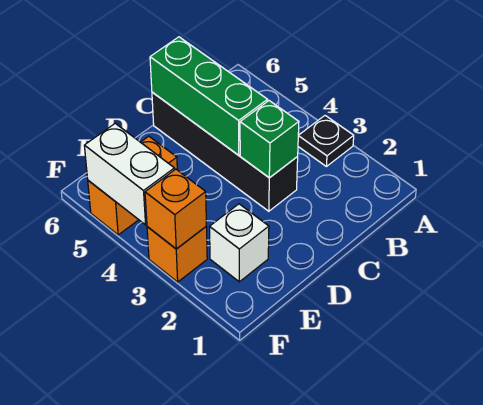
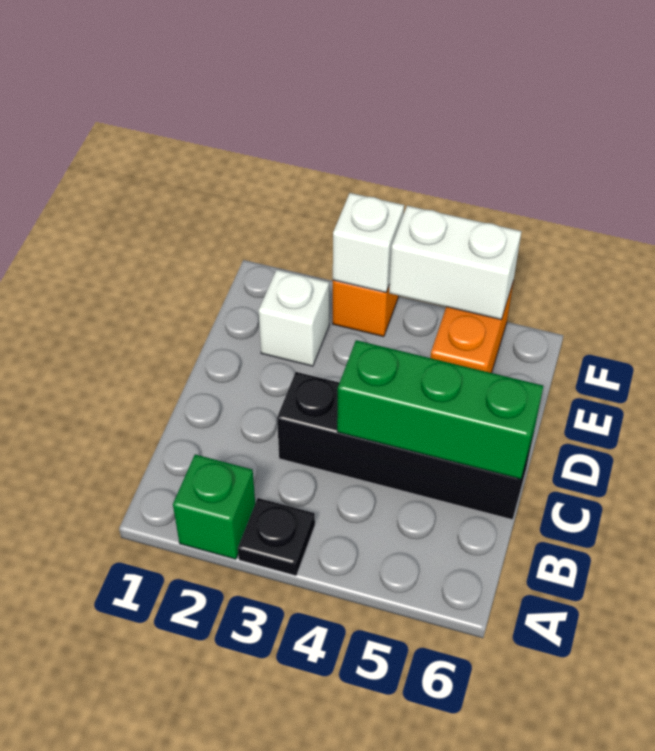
green 1x1 brick [240,101,299,178] -> green 1x1 brick moved to [173,454,255,559]
orange 1x1 brick [145,169,206,249] -> white 1x1 brick [333,193,404,292]

